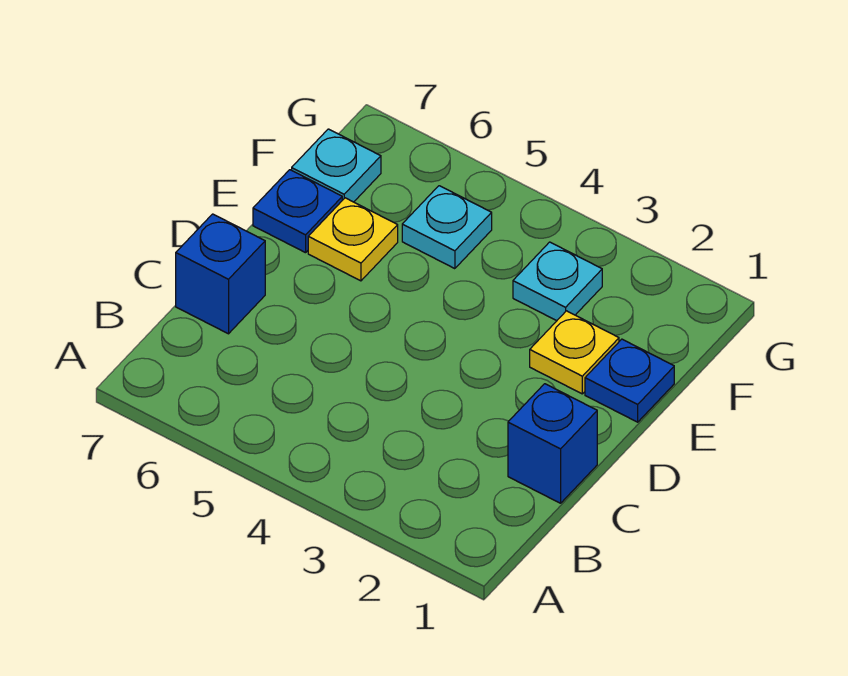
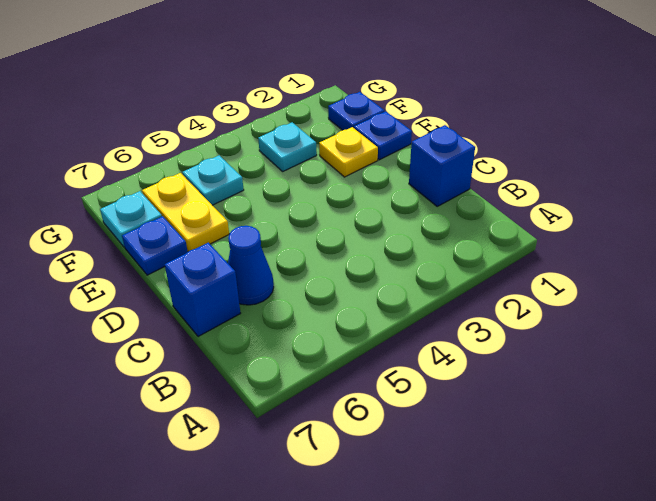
none -> blue 1x1 cone [228,226,274,305]
yellow 1x1 plate [308,198,398,281] -> yellow 1x2 plate [142,173,229,252]
none -> blue 1x1 plate [328,92,385,130]

